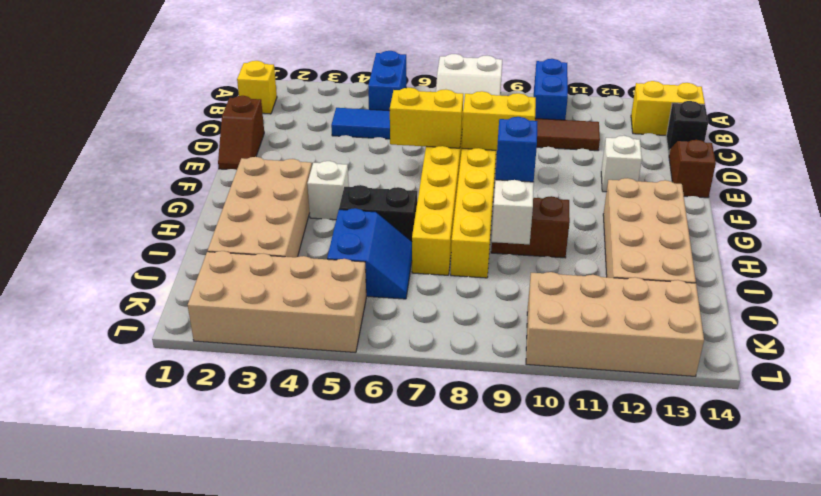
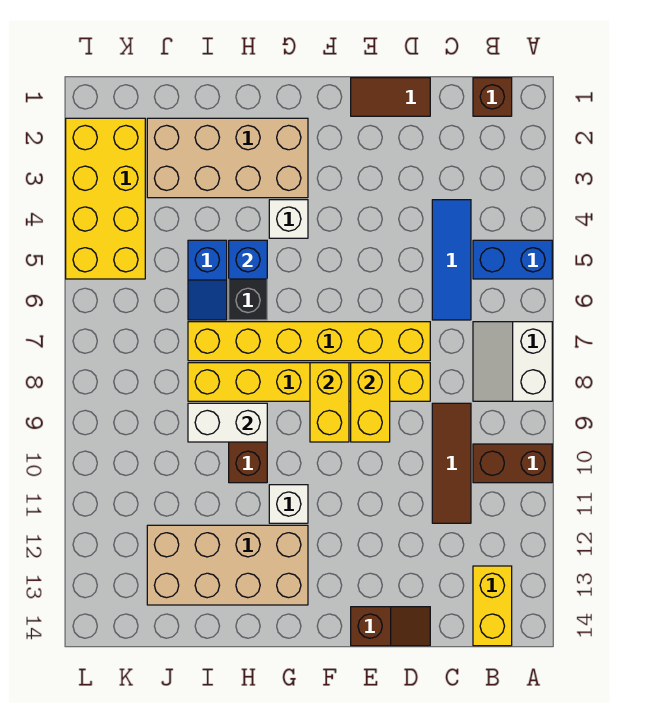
blue 1x2 brick [534,59,568,120] -> brown 1x2 brick [473,444,552,483]
yellow 1x1 brick [237,61,277,114] -> brown 1x1 brick [473,78,512,116]
black 1x1 brick [666,101,708,153] -> none
brown 1x2 slope [218,96,264,170] -> brown 1x2 tile [351,78,430,116]
yellow 1x2 brick [390,88,463,148] -> yellow 1x2 brick moved to [310,363,349,442]
white 1x1 brick [601,136,642,192] -> white 1x1 brick moved to [269,485,308,523]
blue 1x1 brick [495,117,538,182] -> blue 1x1 brick moved to [229,240,267,279]
blue 2x2 slope [327,208,412,299] -> blue 1x2 slope [188,240,227,320]
tan 2x4 brick [188,251,366,353] -> yellow 2x4 brick [66,118,145,279]
tan 2x4 brick [526,272,704,376] -> none

